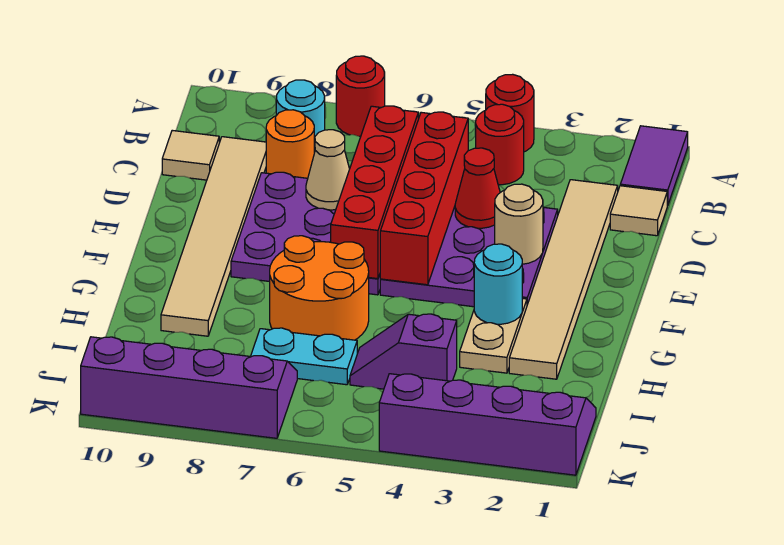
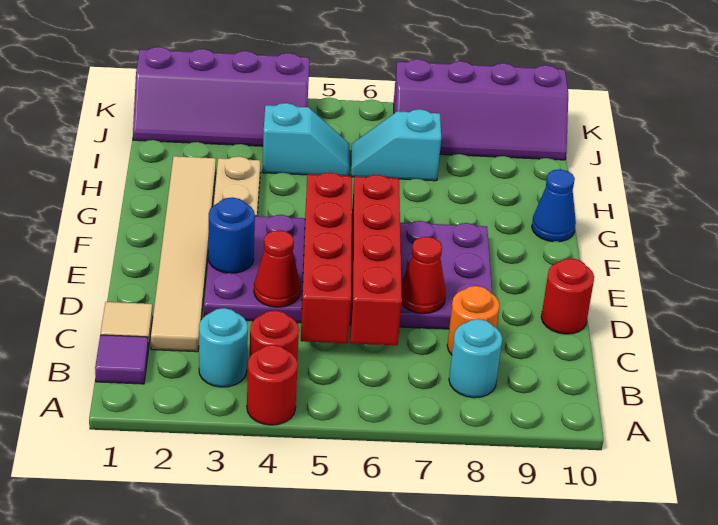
purple 1x2 tile [620,126,688,206] -> purple 1x1 tile [95,335,148,384]
red 1x1 round brick [336,56,385,136] -> red 1x1 round brick moved to [541,258,594,334]
tan 1x6 tile [161,137,266,336] -> none
tan 1x1 tile [162,130,219,180] -> none
tan 1x1 cone [306,130,349,210] -> red 1x1 cone [401,237,446,313]
tan 1x1 round brick [495,184,543,264] -> blue 1x1 round brick [208,197,255,273]
cyan 1x1 round brick [474,244,522,324] -> cyan 1x1 round brick moved to [199,308,248,387]
orange 2x2 round brick [270,236,369,340] -> none
none -> blue 1x1 cone [532,169,576,242]
purple 1x2 slope [350,314,457,389] -> cyan 1x2 slope [262,103,350,176]
cyan 1x2 plate [251,328,357,385] -> cyan 1x2 slope [351,109,441,181]

